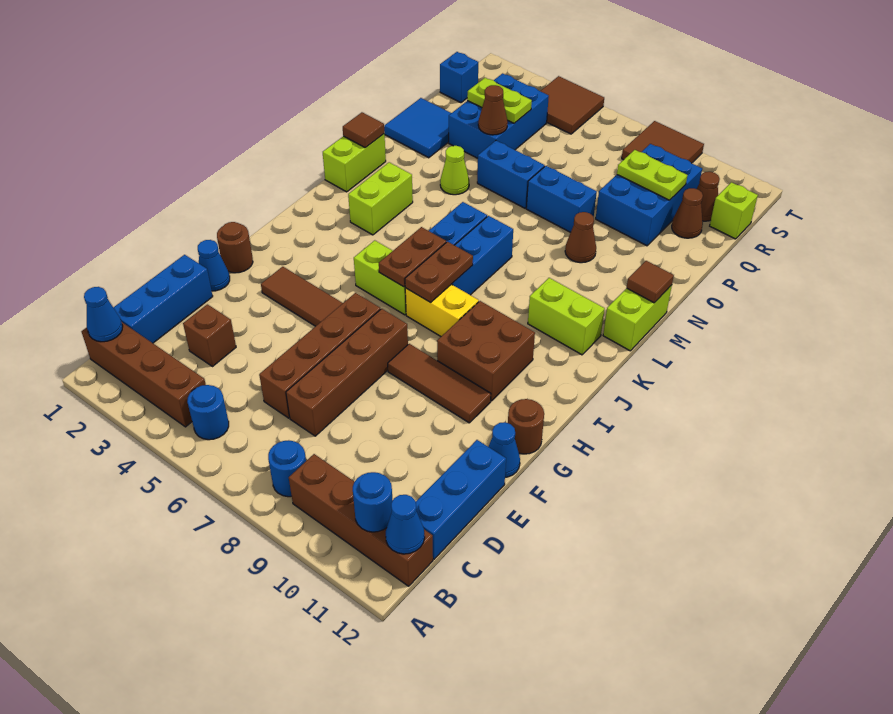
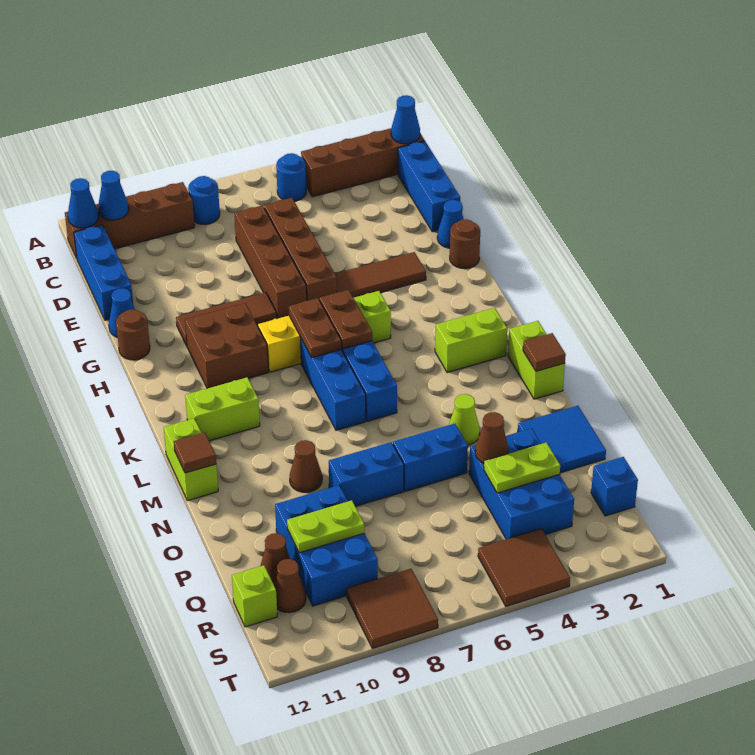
blue 1x1 round brick [353,472,393,532] -> blue 1x1 cone [98,171,129,220]
brown 1x1 brick [183,304,236,366] -> none
lime 1x2 brick [348,162,413,235] -> lime 1x2 brick turned to [435,308,507,372]

